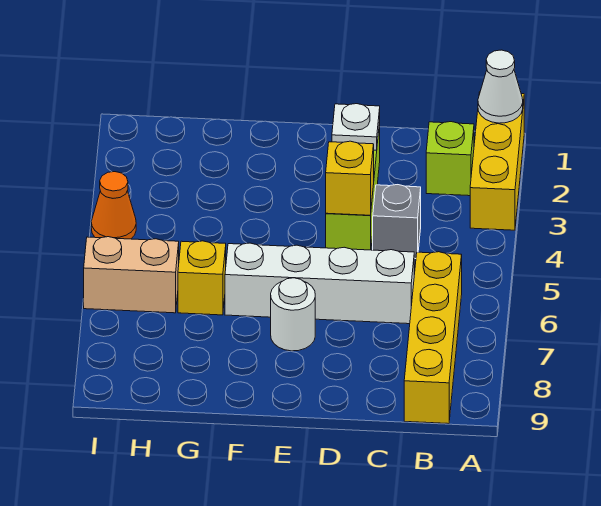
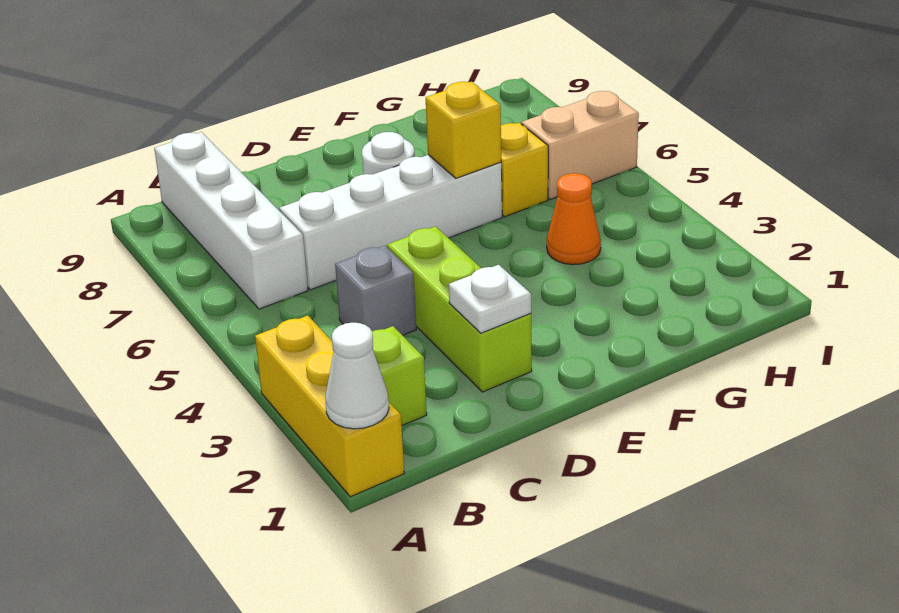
yellow 1x4 brick [404,252,462,424] -> white 1x4 brick [154,132,308,309]
yellow 1x1 brick [326,141,374,215] -> yellow 1x1 brick moved to [426,82,501,178]
orange 1x1 cone [91,172,136,239] -> orange 1x1 cone moved to [547,173,601,265]

